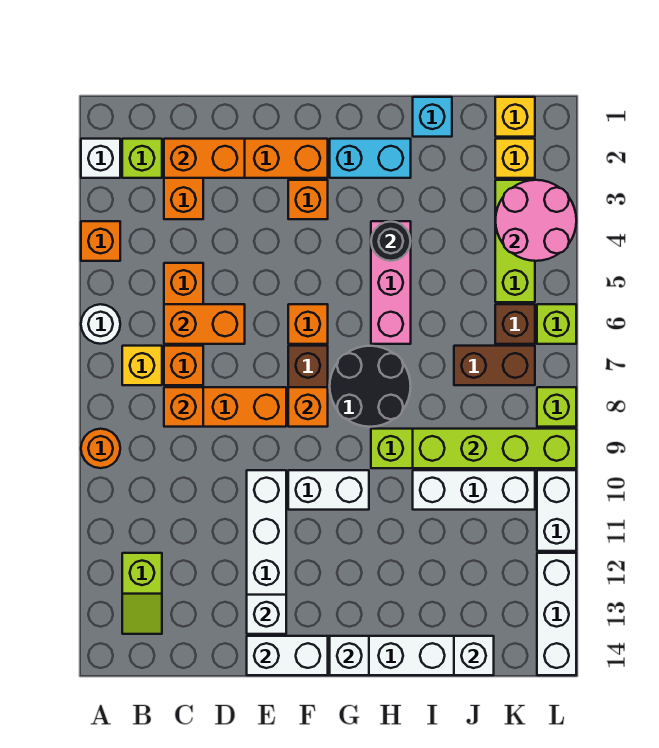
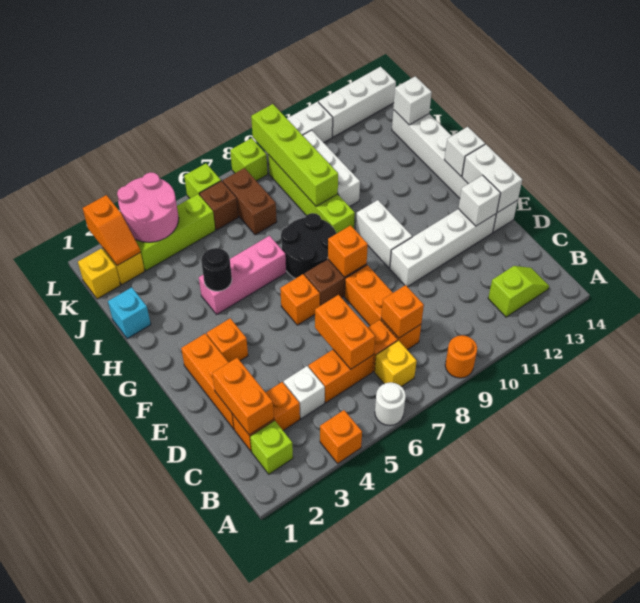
white 1x1 brick [81,139,120,178] -> white 1x1 brick moved to [284,366,325,419]
cyan 1x2 brick [330,139,411,178] -> none
none -> orange 1x2 slope [83,195,140,265]

